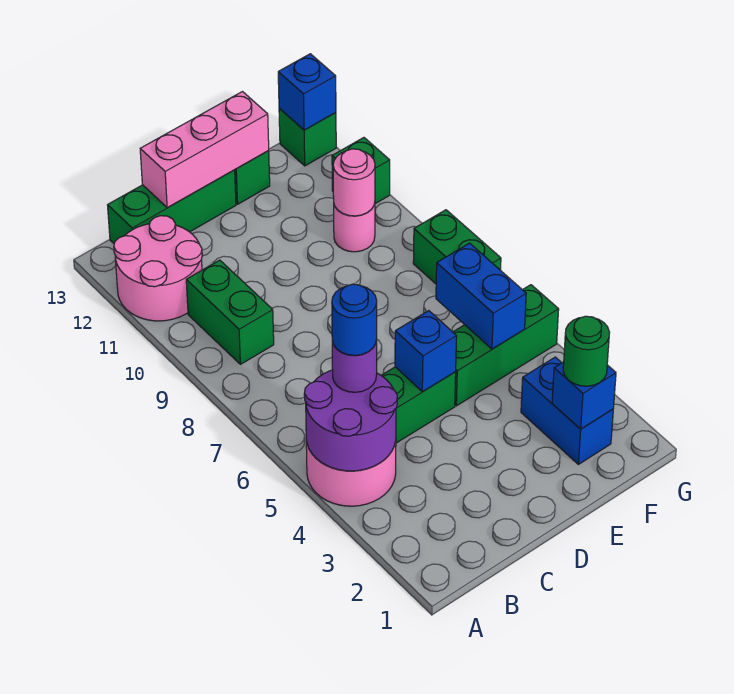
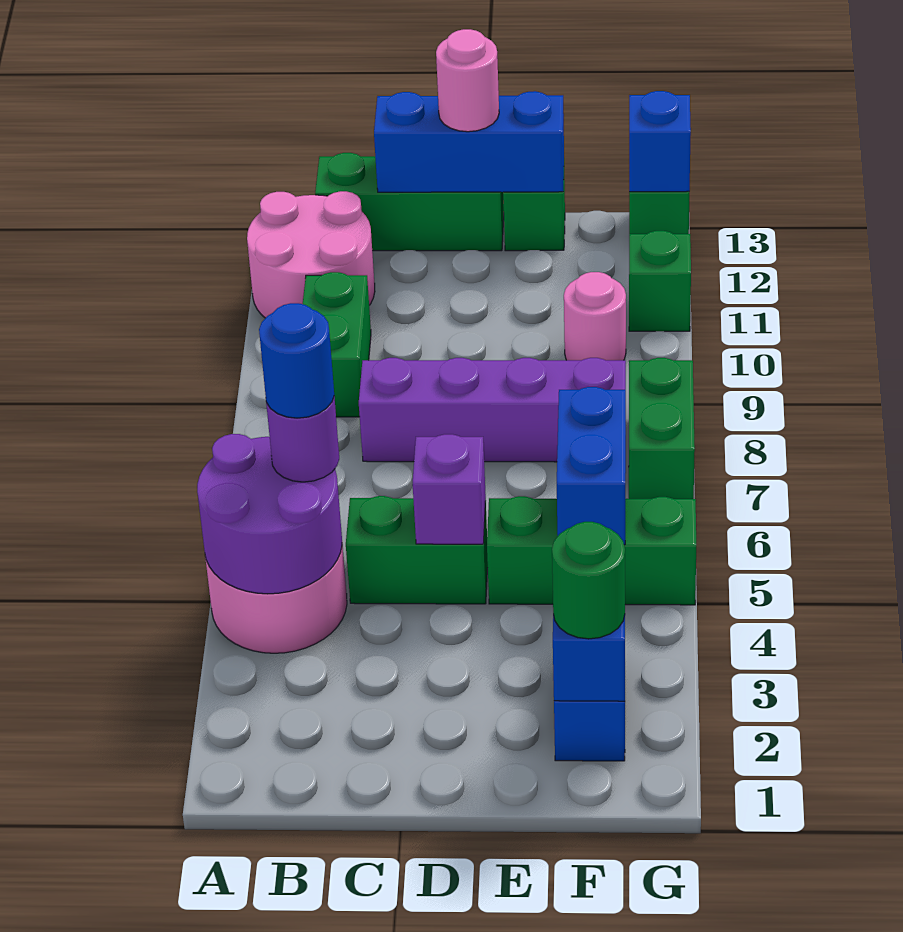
none -> purple 1x4 brick [359,358,626,462]
pink 1x3 brick [140,92,269,208] -> blue 1x3 brick [374,91,564,192]
blue 1x1 brick [395,311,457,392] -> purple 1x1 brick [413,434,486,544]
pink 1x1 round brick [333,149,375,216] -> pink 1x1 round brick moved to [436,29,499,132]

